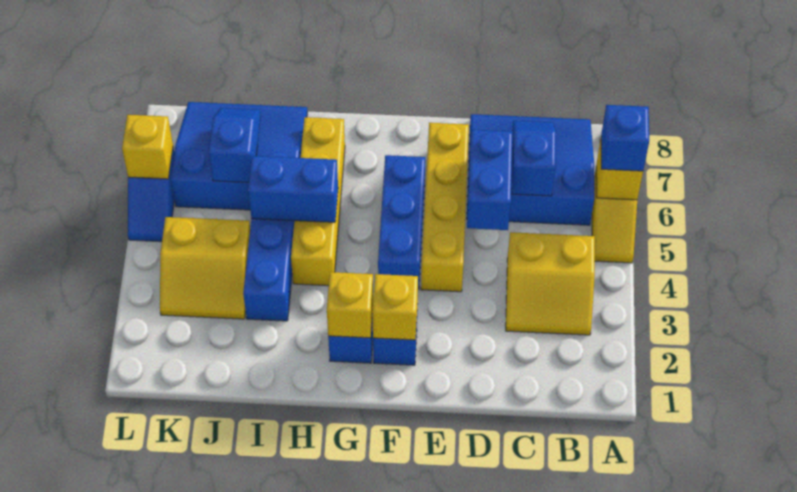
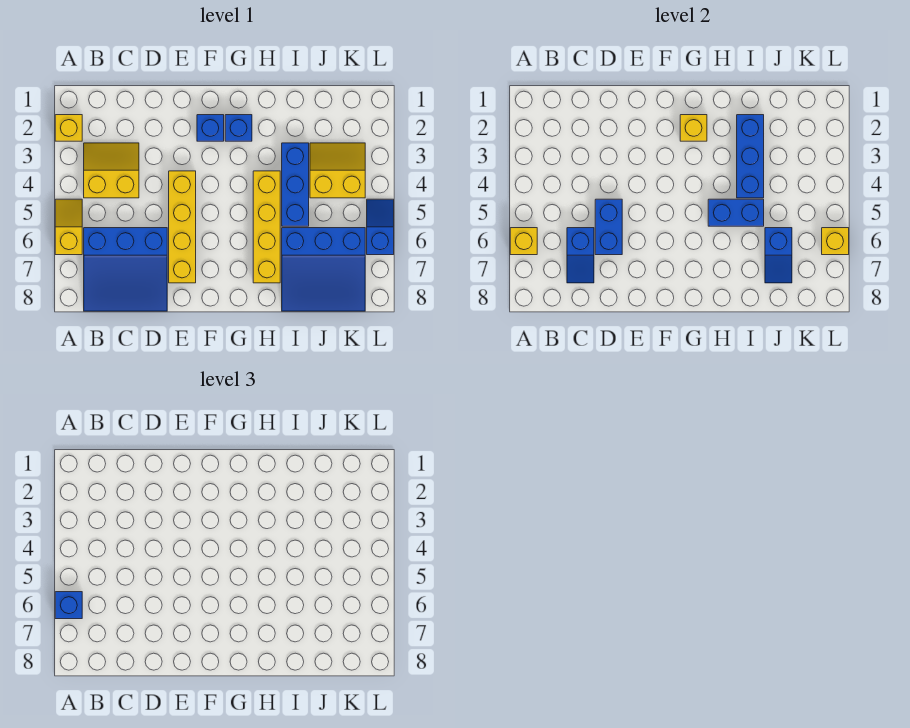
yellow 1x1 brick [372,274,418,340] -> yellow 1x1 brick moved to [55,115,82,141]
blue 1x3 brick [378,155,425,290] -> blue 1x3 brick moved to [737,115,764,198]

